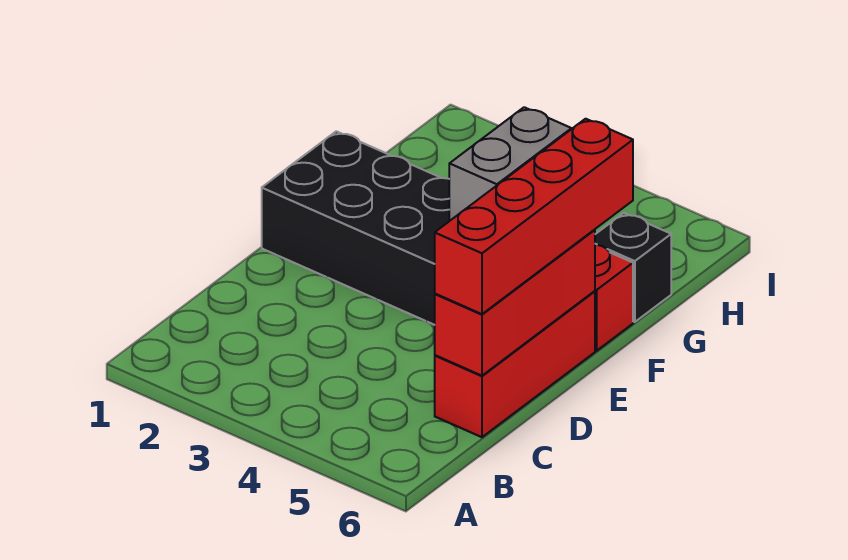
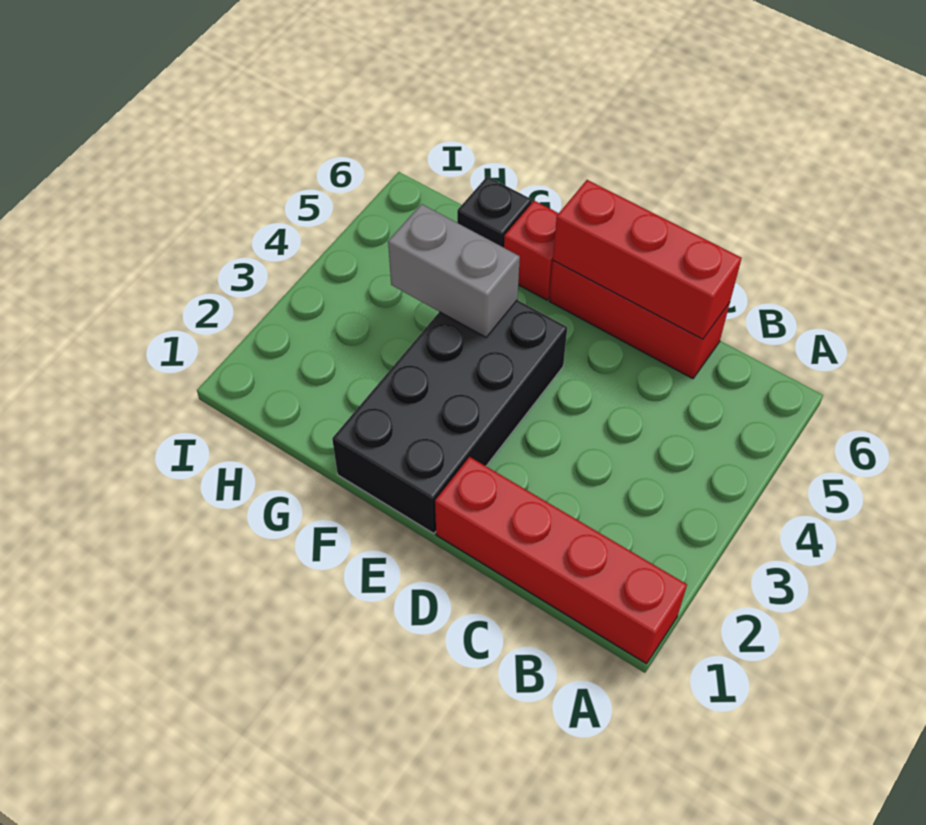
red 1x4 brick [435,119,633,314] -> red 1x4 brick moved to [435,457,687,664]

